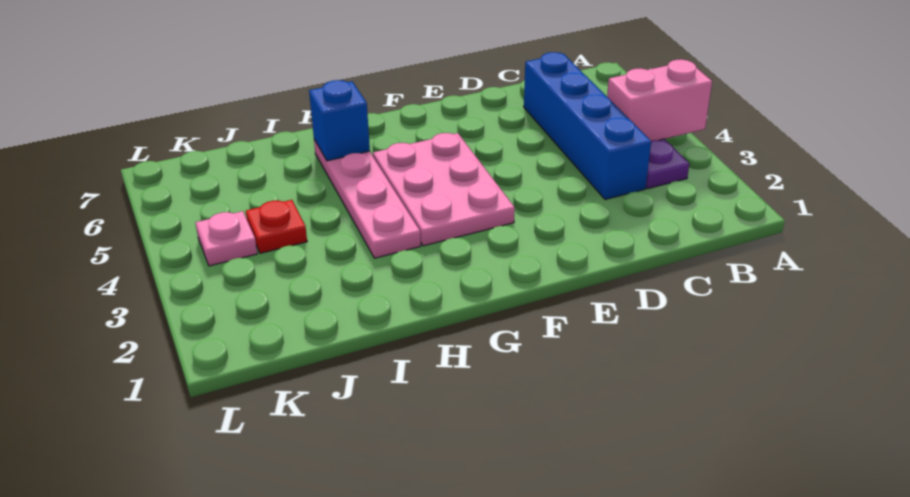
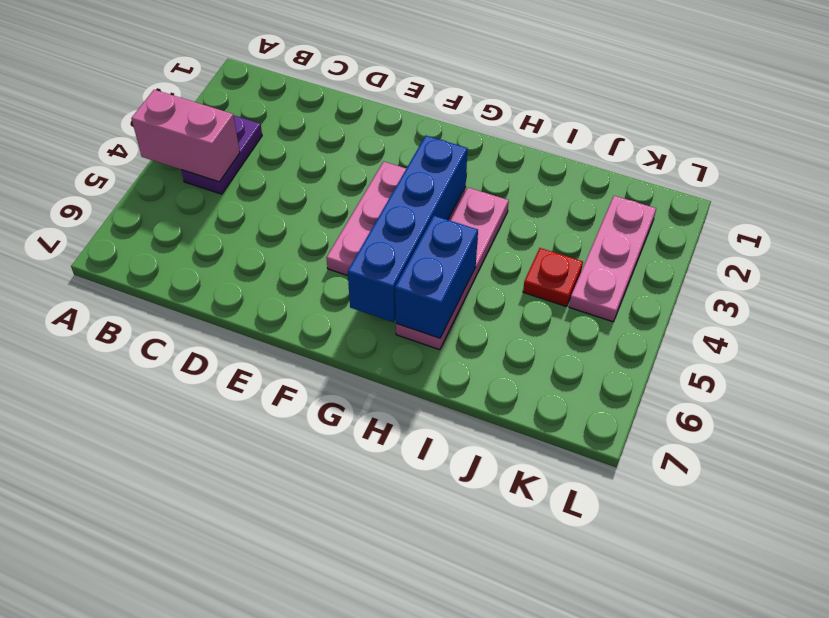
blue 1x4 brick [524,52,651,199] -> blue 1x4 brick moved to [348,136,468,322]
blue 1x1 brick [309,80,370,161] -> blue 1x2 brick [395,216,478,338]
pink 1x1 plate [195,211,257,266] -> pink 1x3 plate [569,196,656,322]

